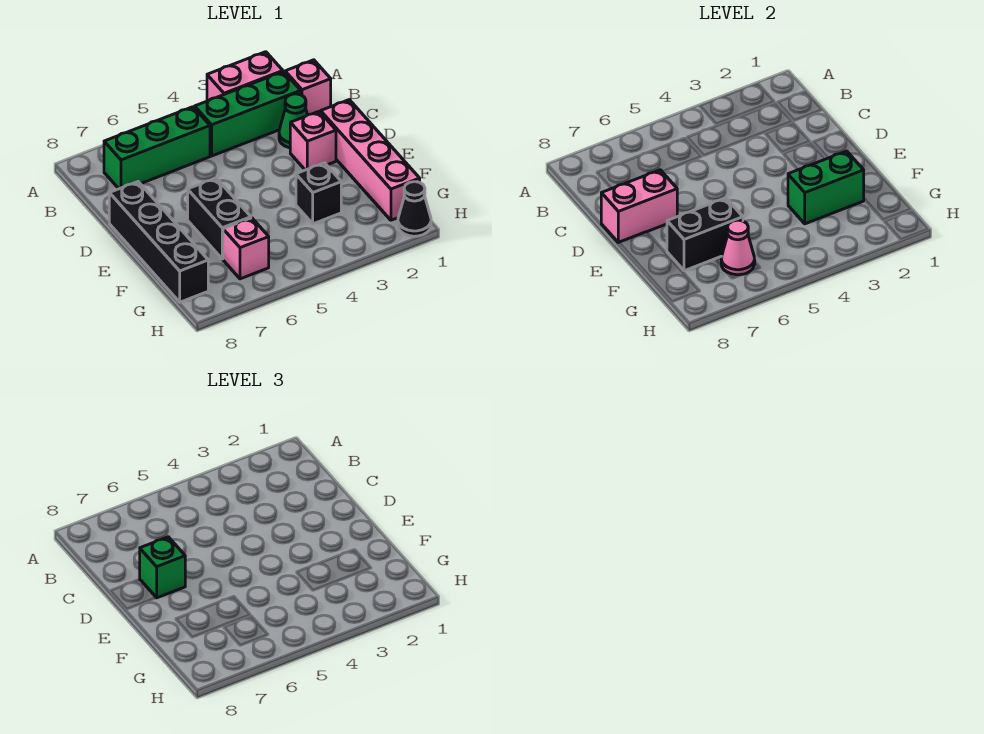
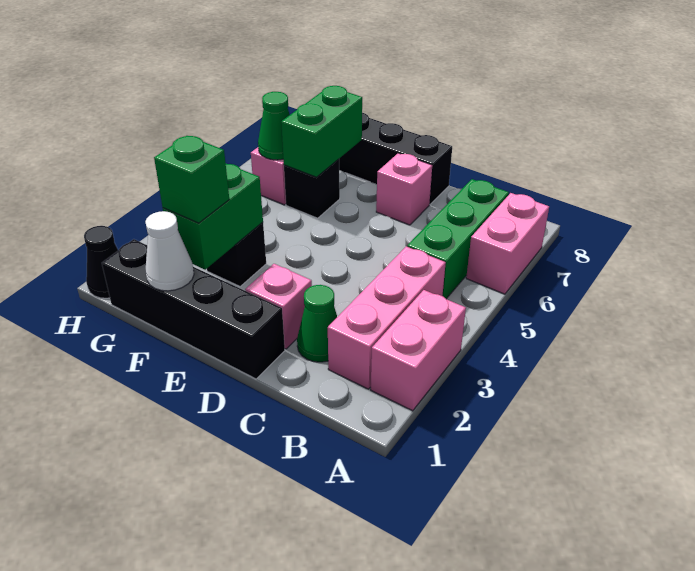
pink 1x1 brick [285,60,331,115] -> pink 1x1 brick moved to [376,153,432,225]
green 1x3 brick [195,72,301,156] -> pink 1x3 brick [328,246,446,389]
pink 1x4 brick [321,100,420,220] -> black 1x4 brick [102,239,285,379]
pink 1x2 brick [601,170,677,243] -> pink 1x2 brick moved to [466,193,549,294]
green 1x1 brick [140,537,185,598] -> green 1x1 brick moved to [154,136,229,223]
black 1x2 brick [188,178,251,259] -> black 1x1 brick [284,159,340,218]
none -> white 1x1 cone [145,211,194,291]
black 1x2 brick [667,198,743,271] -> green 1x2 brick [281,86,362,177]
pink 1x1 cone [721,220,755,275] -> green 1x1 cone [258,92,290,160]

